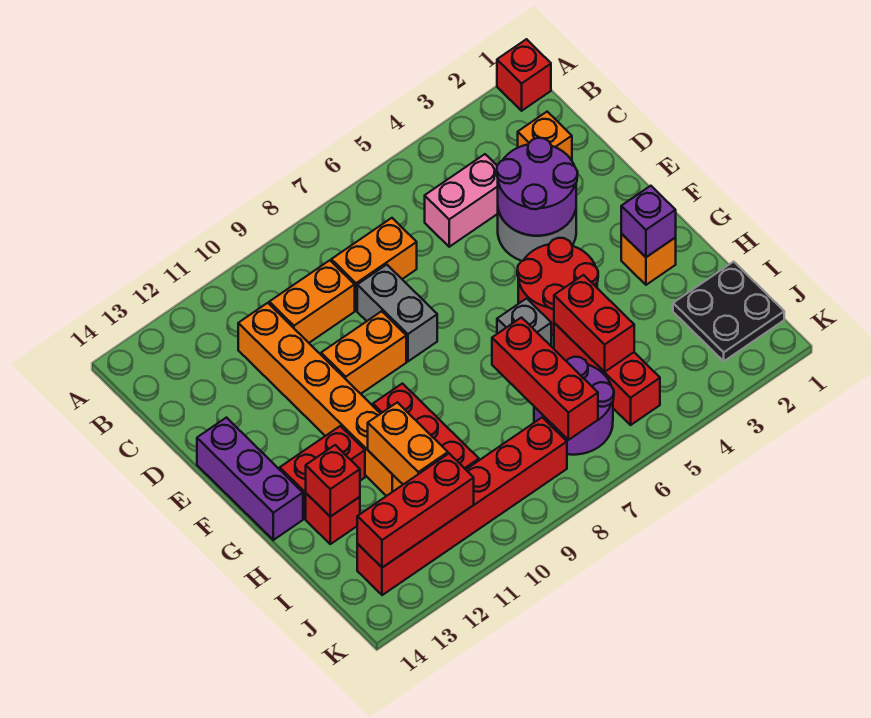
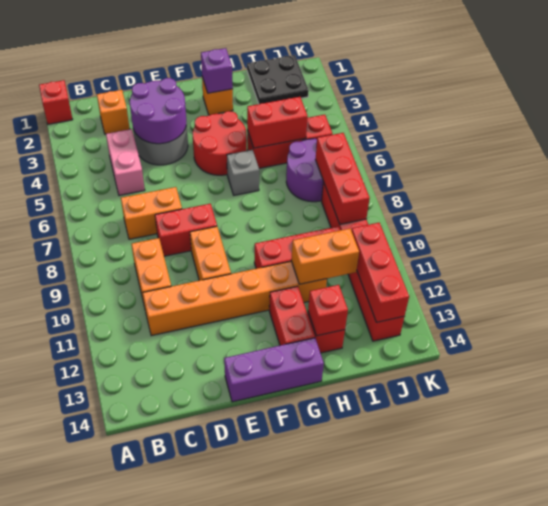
orange 1x2 brick [331,218,417,311] -> orange 1x2 brick turned to [121,187,182,239]
grey 1x2 brick [357,265,437,361] -> red 1x2 brick [155,204,217,256]
red 1x3 brick [492,318,598,440] -> red 1x3 brick turned to [316,133,370,224]

